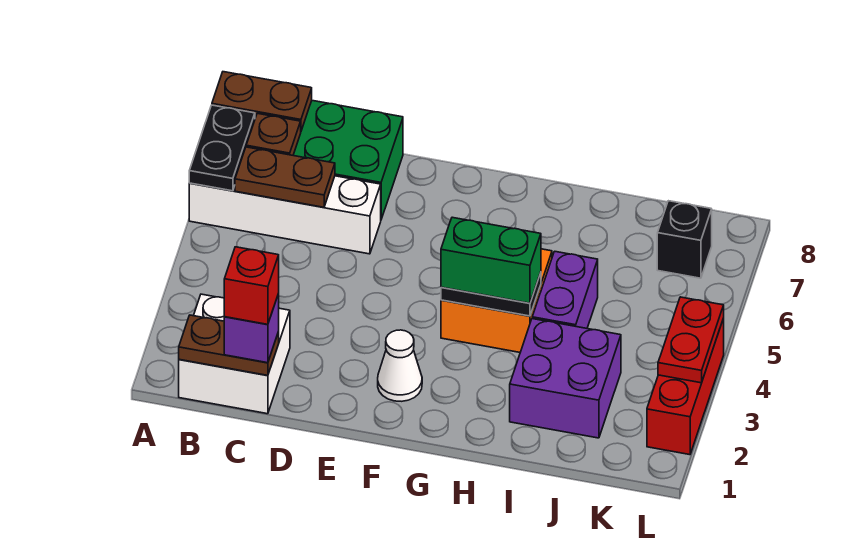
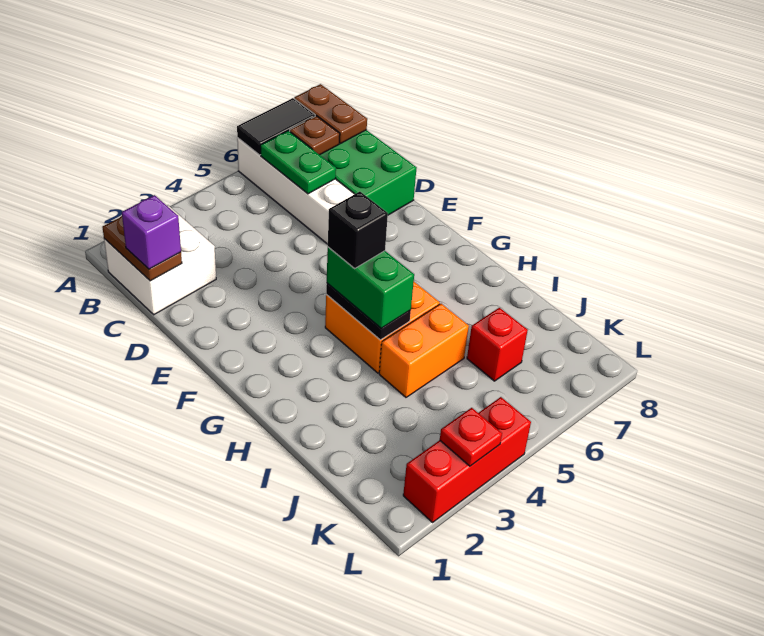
black 1x2 plate [189,105,255,191] -> black 1x2 tile [237,98,315,155]
brown 1x2 plate [235,147,335,207] -> green 1x2 plate [260,131,336,194]
red 1x1 brick [224,247,279,325] -> red 1x1 brick moved to [467,308,528,381]
white 1x1 cone [378,330,422,401] -> none
purple 2x2 brick [510,319,621,438] -> none
purple 1x2 brick [532,251,598,328] -> orange 1x2 brick [379,304,469,397]
black 1x1 brick [657,201,712,278] -> black 1x1 brick moved to [328,192,388,269]
red 1x2 plate [658,297,724,383] -> red 1x1 plate [440,408,502,466]

